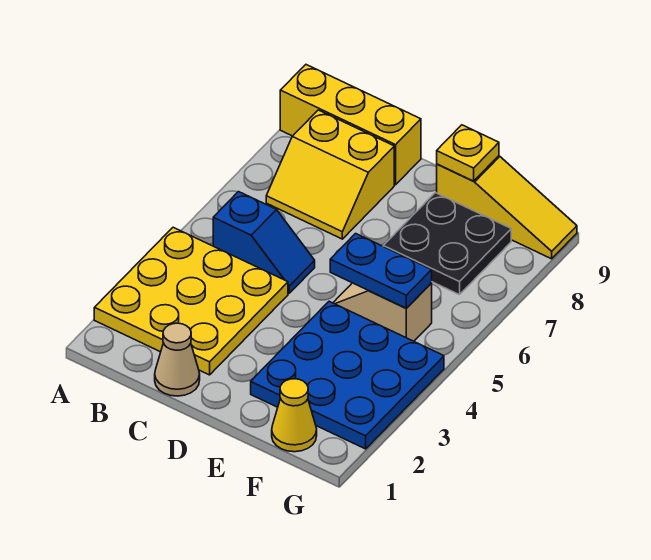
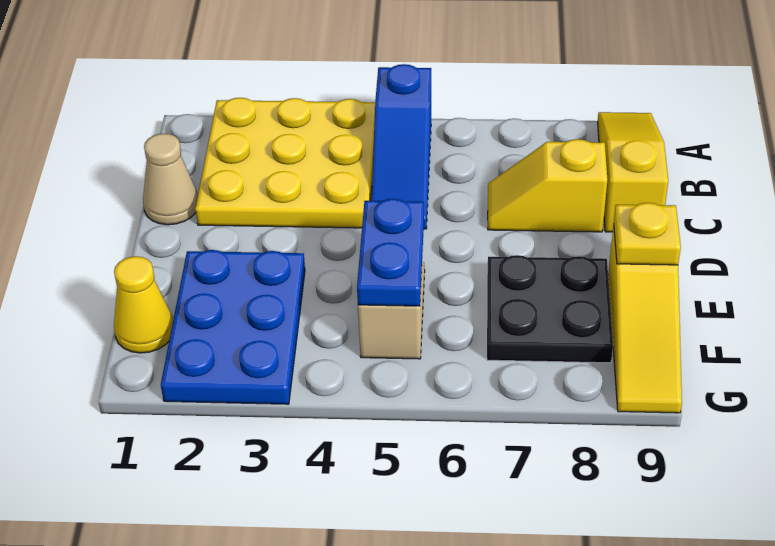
yellow 1x3 brick [280,65,421,185] -> yellow 1x3 slope [598,112,668,232]
blue 1x2 slope [213,192,315,293] -> blue 1x3 slope [371,64,431,229]
yellow 2x2 slope [266,110,394,239] -> yellow 1x2 slope [488,139,607,232]
blue 3x3 plate [251,301,444,449] -> blue 2x3 plate [161,250,305,404]

